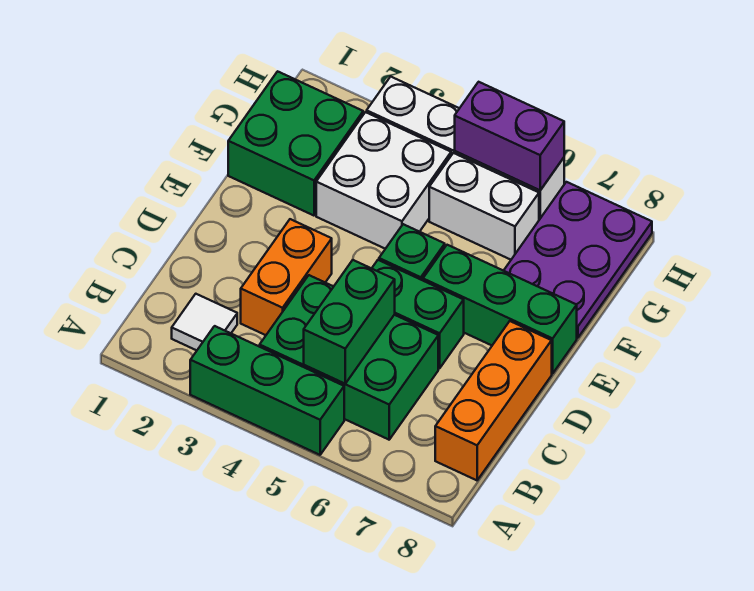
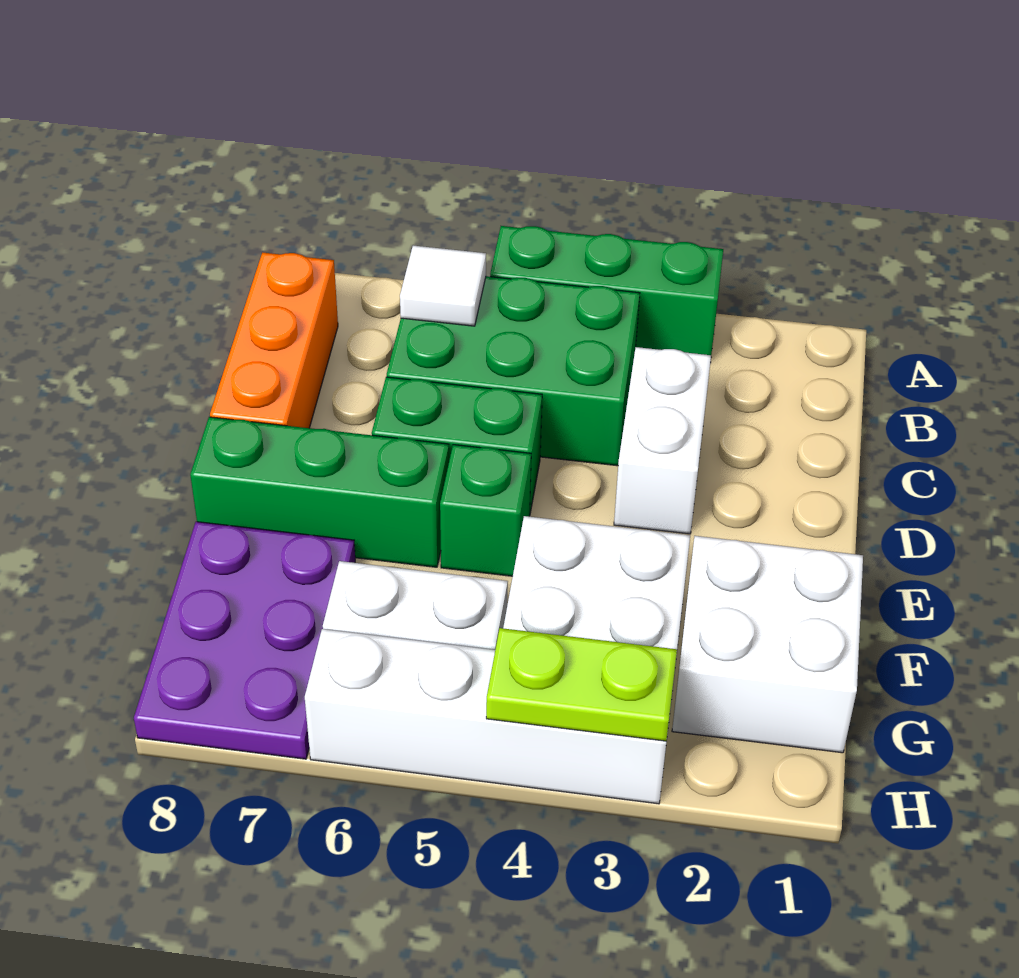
white 1x1 tile [172,294,237,350] -> white 1x1 tile moved to [400,246,486,326]
green 1x2 brick [304,260,395,384] -> none
orange 1x2 brick [241,219,332,335] -> white 1x2 brick [614,347,711,534]
green 2x2 brick [228,71,363,216] -> white 2x2 brick [672,536,863,753]
none -> lime 1x2 plate [486,628,677,741]
purple 1x2 brick [455,82,564,190] -> none

